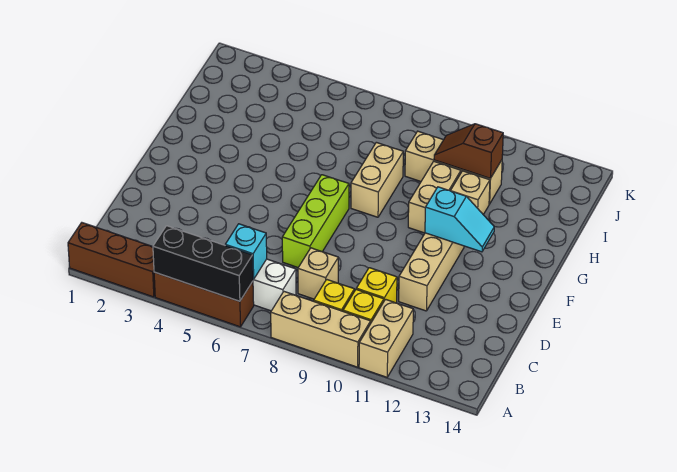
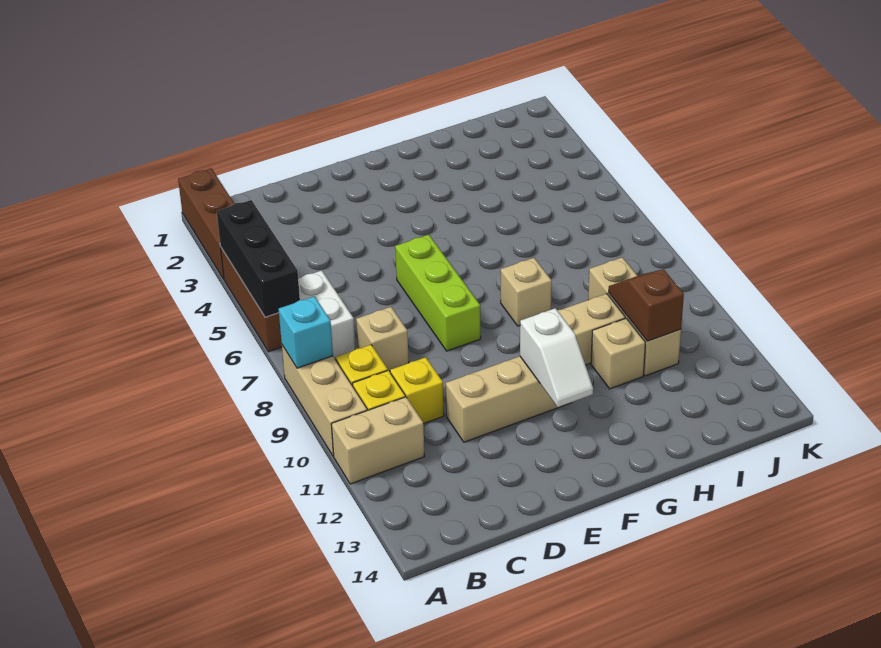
cyan 1x1 brick [225,224,267,279] -> cyan 1x1 brick moved to [279,296,333,368]
lime 1x3 brick [282,175,349,267] -> lime 1x3 brick turned to [395,235,481,351]
cyan 1x2 slope [425,187,494,252] -> white 1x2 slope [520,308,593,407]
tan 1x2 brick [351,142,403,217] -> tan 1x1 brick [501,258,552,326]

